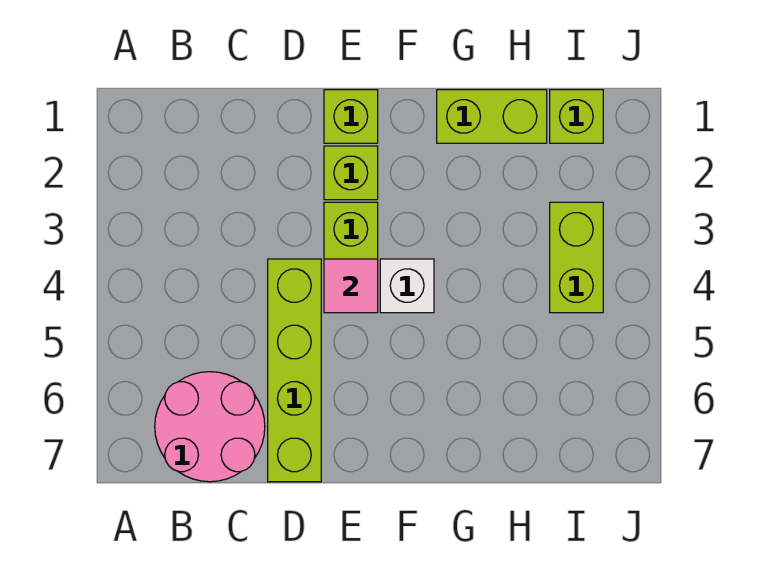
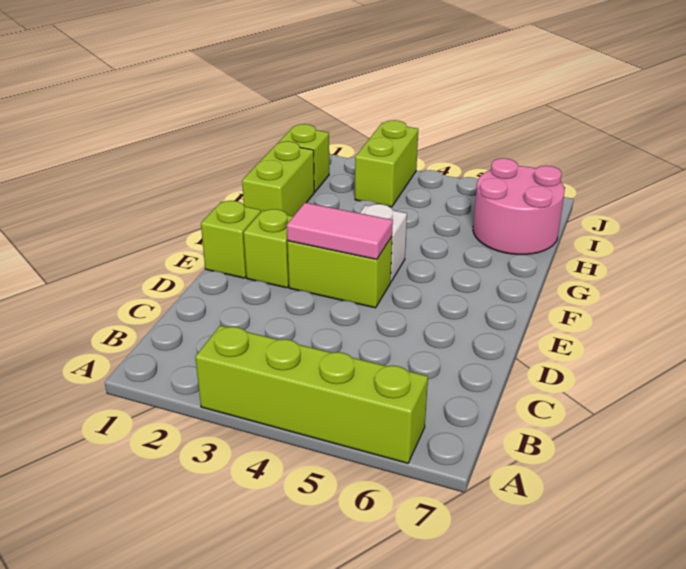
pink 2x2 round brick [155,372,265,482] -> pink 2x2 round brick moved to [473,158,565,255]
lime 1x4 brick [268,259,321,482] -> lime 1x4 brick moved to [195,325,428,463]
pink 1x1 tile [324,259,378,313] -> pink 1x2 tile [287,203,393,260]
lime 1x2 brick [550,202,603,313] -> lime 1x2 brick turned to [355,120,418,207]

